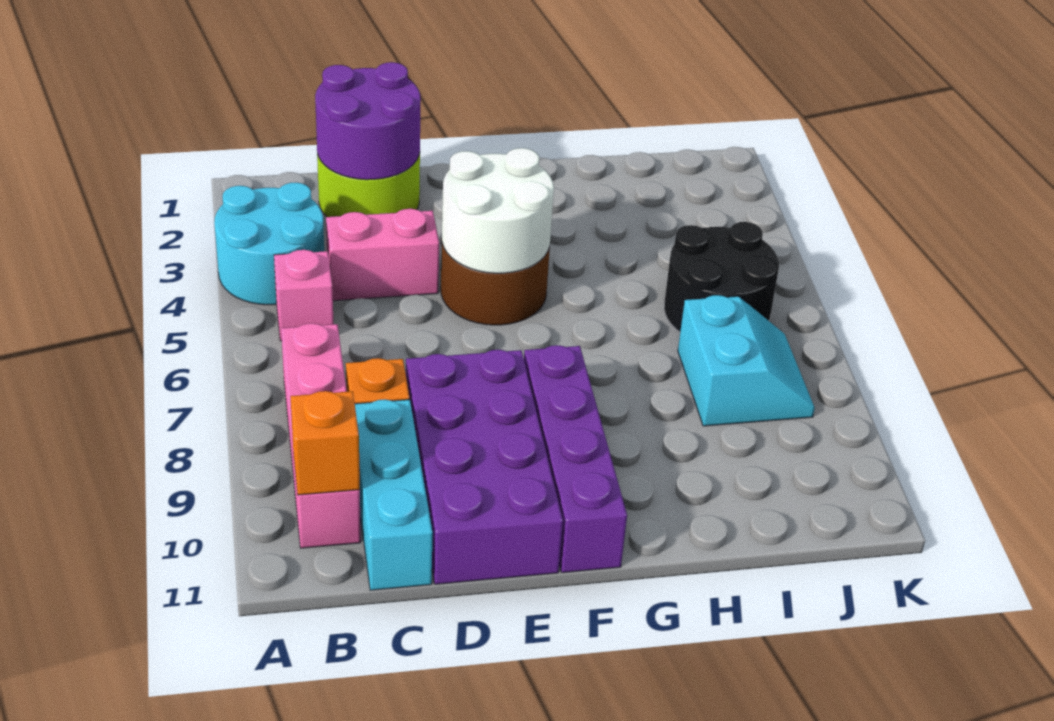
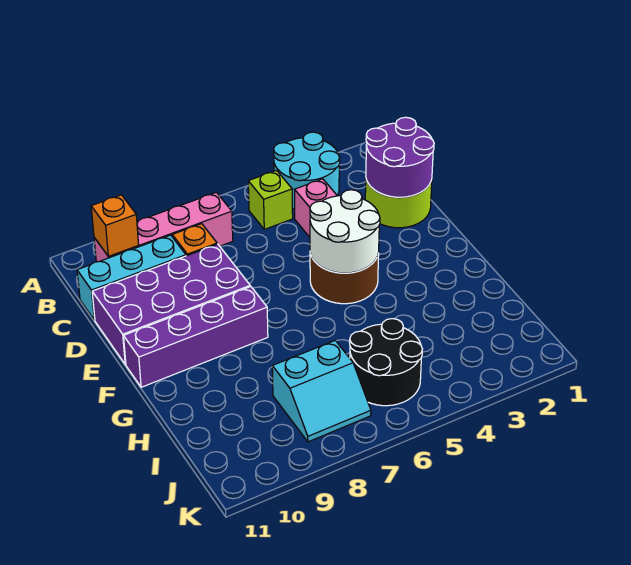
pink 1x1 brick [274,250,334,341] -> lime 1x1 brick [248,170,293,229]

